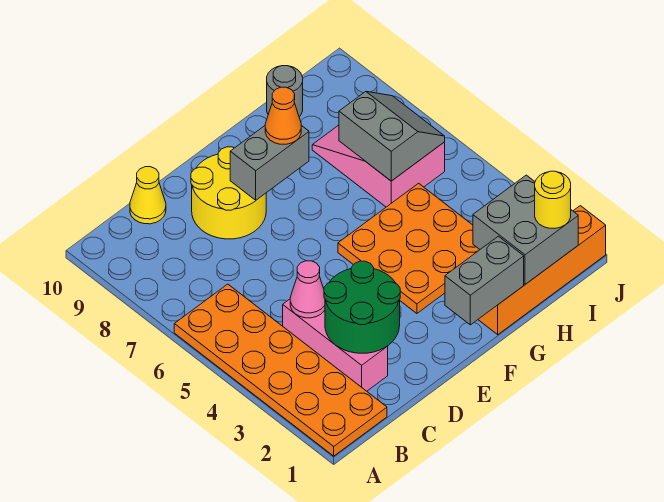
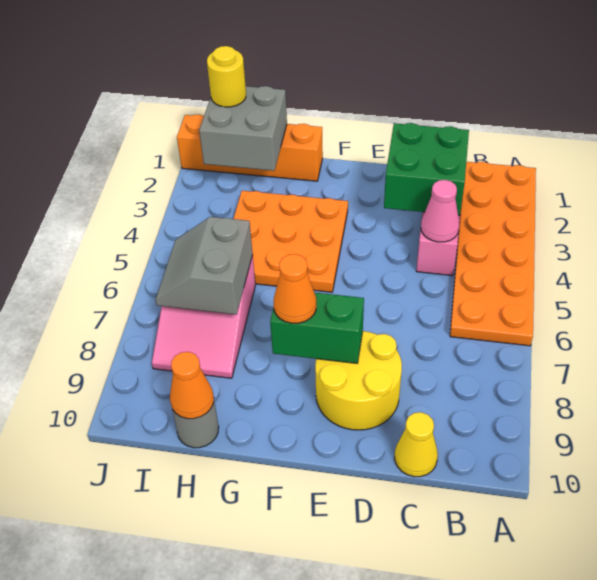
green 2x2 round brick [324,261,400,353] -> green 2x2 brick [384,123,469,216]
grey 1x2 brick [230,125,309,200] -> green 1x2 brick [270,292,364,363]
grey 1x2 brick [445,236,524,325] -> none
none -> orange 1x1 cone [170,352,214,419]

